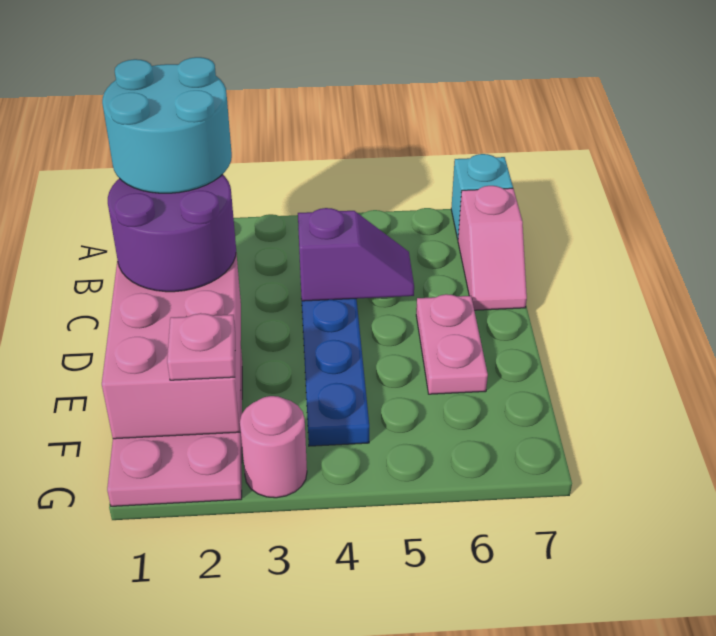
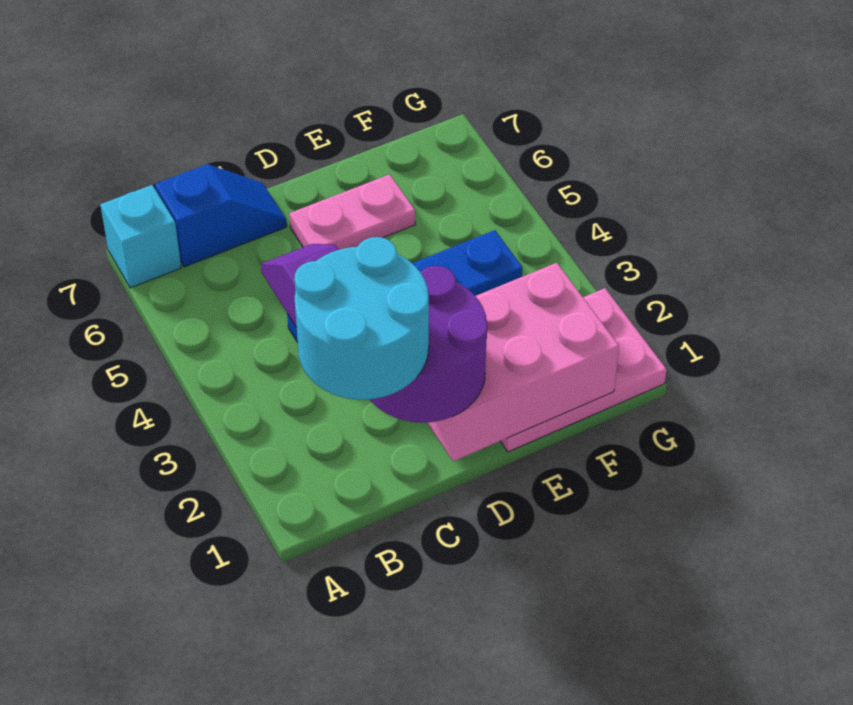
pink 1x2 slope [458,186,527,310] -> blue 1x2 slope [155,164,287,267]
pink 1x1 plate [167,313,235,380] -> none
pink 1x1 round brick [240,396,307,498] -> none

